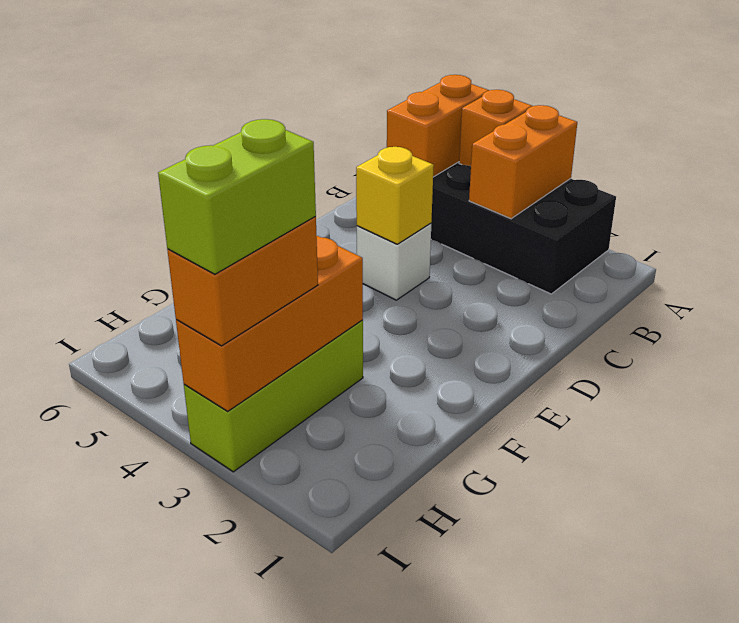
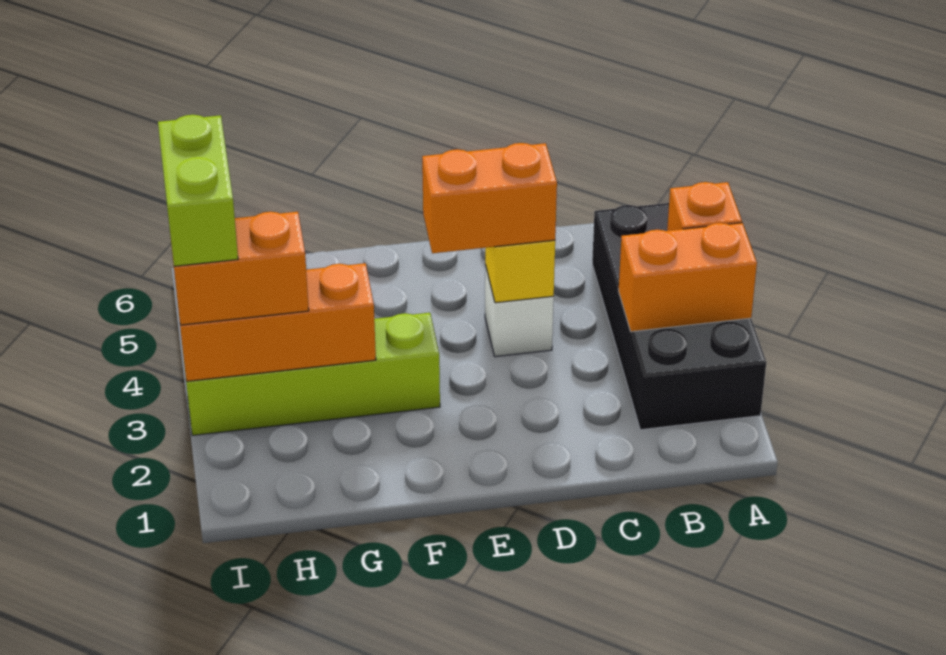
orange 1x2 brick [387,75,489,177] -> orange 1x2 brick moved to [422,143,557,253]
lime 1x3 brick [184,320,363,472] -> lime 1x4 brick [184,313,440,435]
lime 1x2 brick [158,119,316,274] -> lime 1x2 brick turned to [158,115,238,266]

